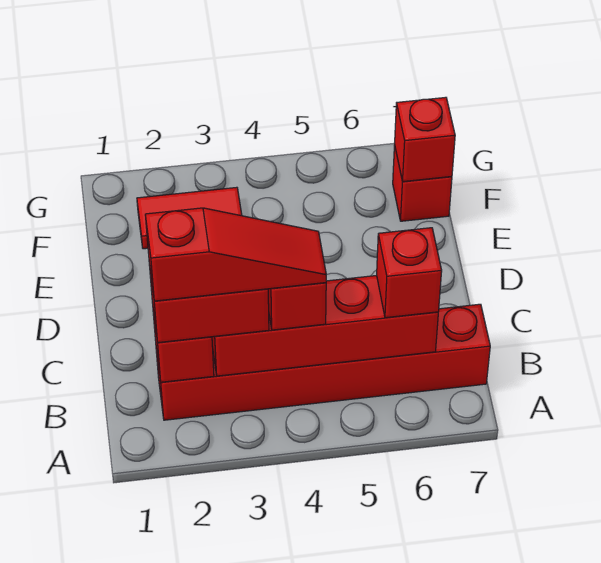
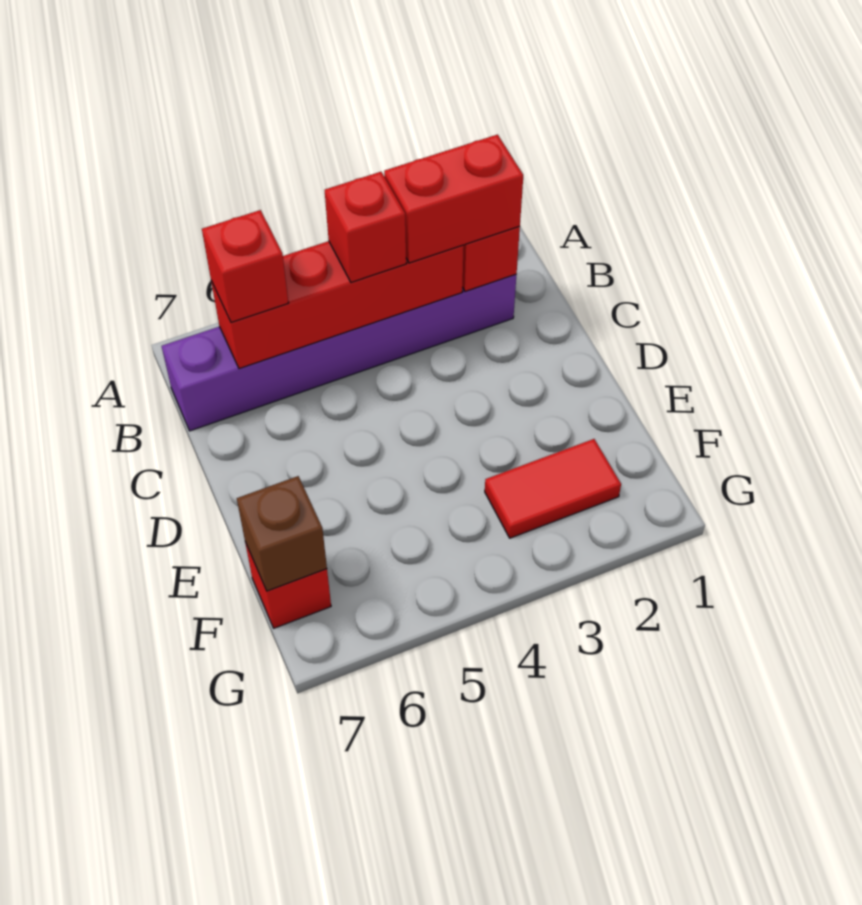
red 1x6 brick [156,304,490,420] -> purple 1x6 brick [162,274,516,431]
red 1x3 slope [145,208,326,301] -> none
red 1x1 brick [395,97,455,182] -> brown 1x1 brick [237,476,327,591]

